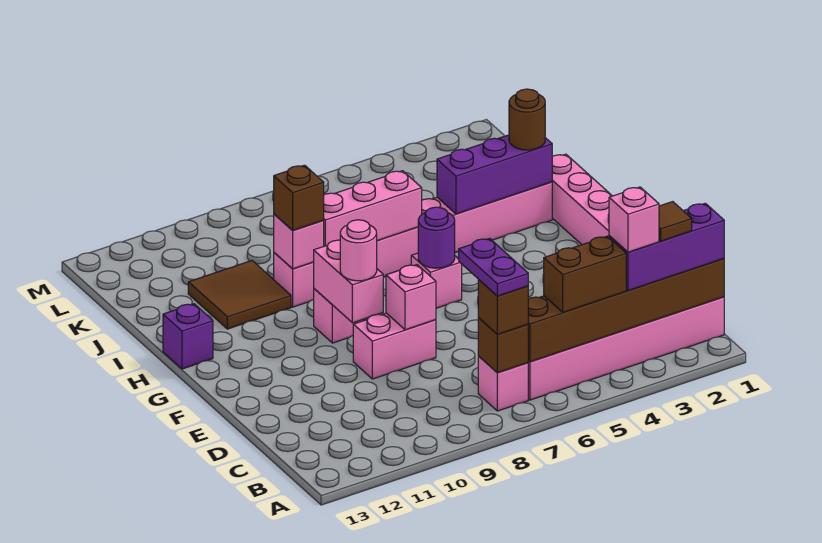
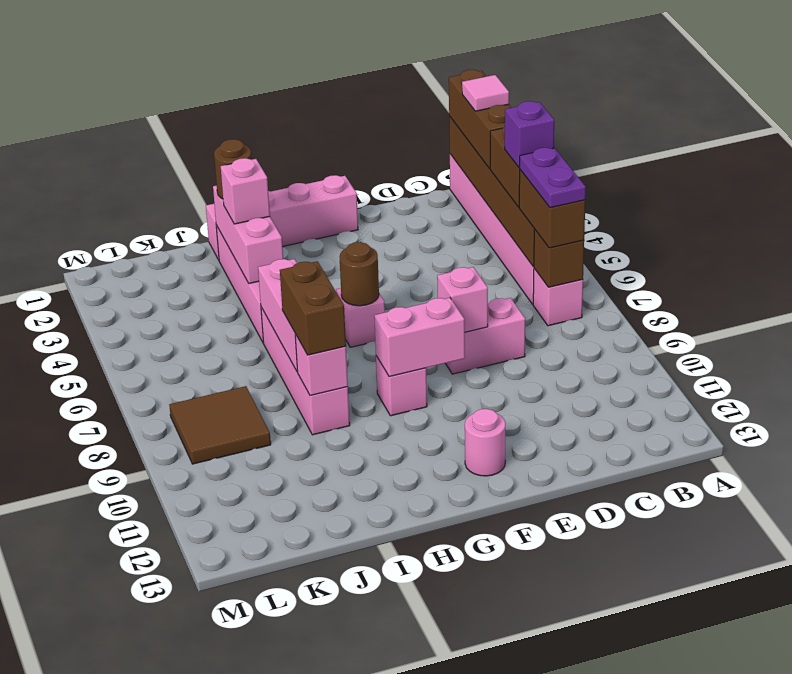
purple 1x3 brick [609,203,724,290] -> brown 1x3 brick [449,70,511,169]
brown 1x1 tile [659,202,692,241] -> pink 1x1 tile [462,75,509,111]
pink 1x1 brick [609,187,659,252] -> pink 1x1 brick moved to [221,158,270,224]
brown 1x1 brick [478,280,528,335] -> brown 1x2 brick [519,170,585,248]
purple 1x2 plate [459,238,528,296] -> purple 1x2 plate turned to [520,148,586,208]
pink 1x2 brick [353,313,436,379] -> pink 1x2 brick turned to [445,298,525,374]
pink 1x1 round brick [340,220,377,281] -> pink 1x1 round brick moved to [465,409,506,476]
purple 1x1 round brick [418,207,455,268] -> brown 1x1 round brick [340,242,379,306]
purple 1x1 brick [163,304,213,369] -> purple 1x1 brick moved to [505,101,554,168]
purple 1x3 brick [437,135,552,214] -> pink 1x3 brick [213,185,283,283]
brown 1x1 brick [274,165,324,231] -> brown 1x2 brick [280,261,346,355]
brown 2x2 tile [188,261,291,329] -> brown 2x2 tile moved to [169,386,271,464]

